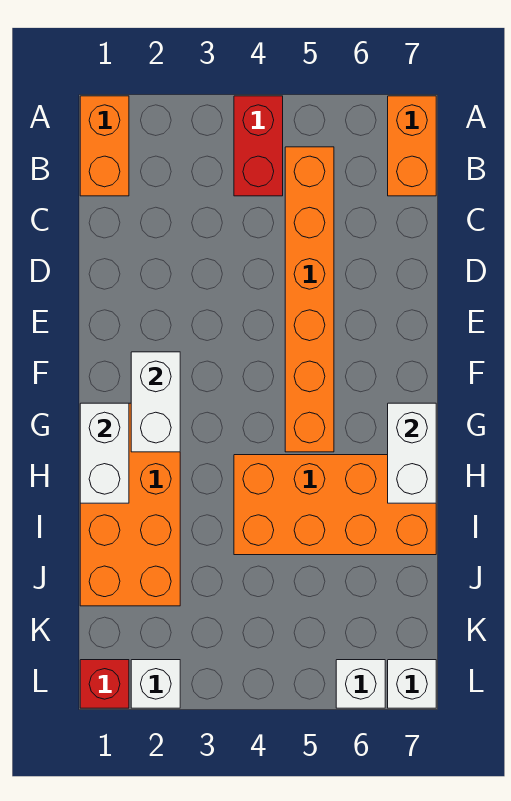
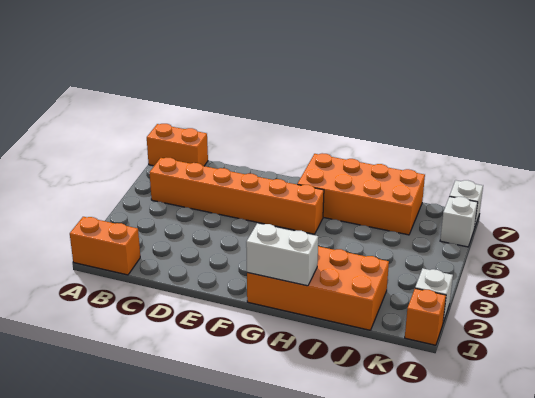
red 1x2 brick [234,96,283,196] -> none
white 1x2 brick [131,352,180,452] -> none
white 1x2 brick [388,403,436,503] -> none
orange 2x4 brick [234,455,436,555] -> orange 2x4 brick turned to [297,153,425,235]
red 1x1 brick [80,660,129,708] -> orange 1x1 brick [405,288,446,345]

